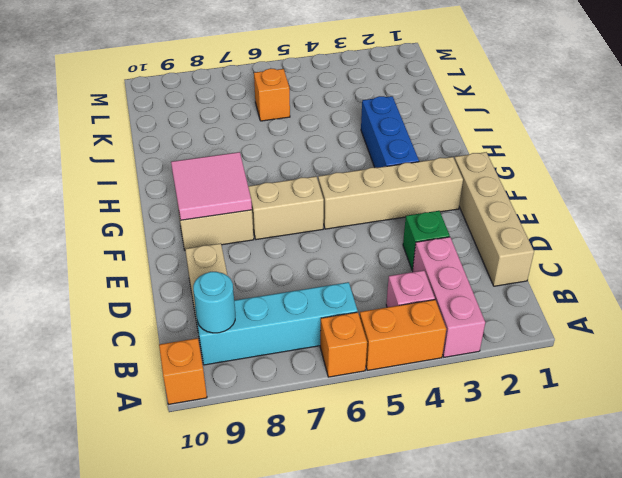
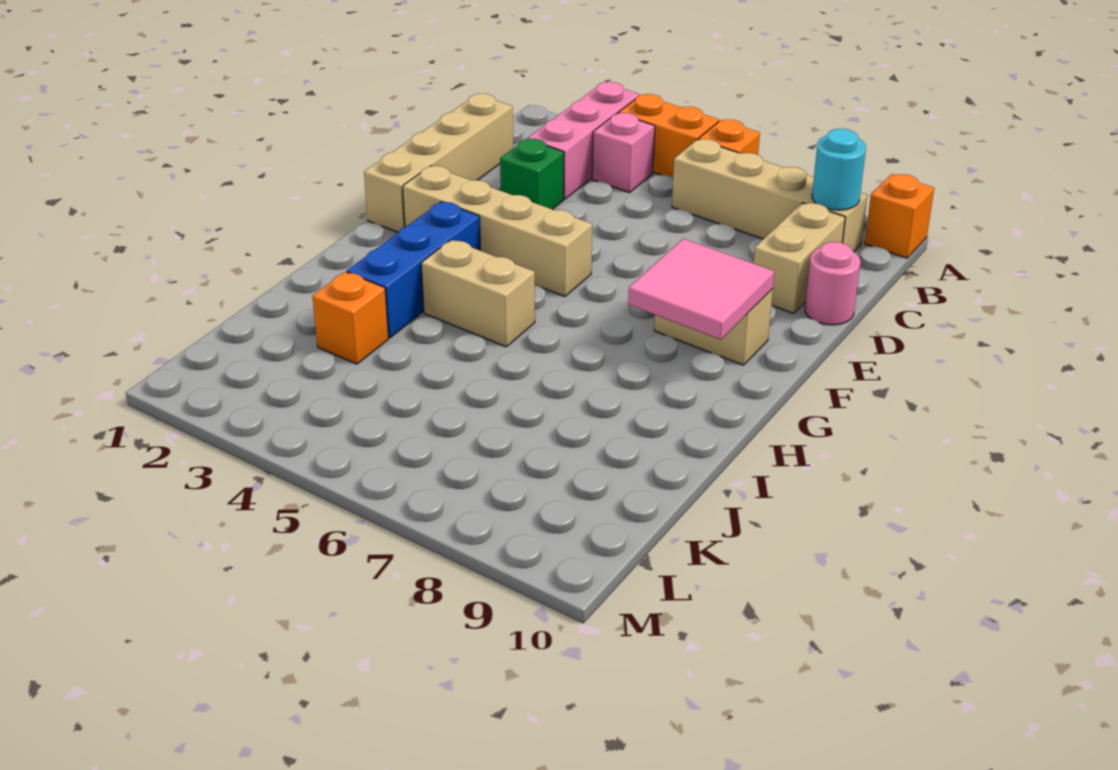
cyan 1x4 brick [195,282,358,365] -> tan 1x4 brick [672,139,868,252]
none -> pink 1x1 round brick [805,242,860,325]
tan 1x2 brick [248,177,324,240] -> tan 1x2 brick moved to [421,240,535,347]
orange 1x1 brick [254,69,290,121] -> orange 1x1 brick moved to [312,272,389,364]

